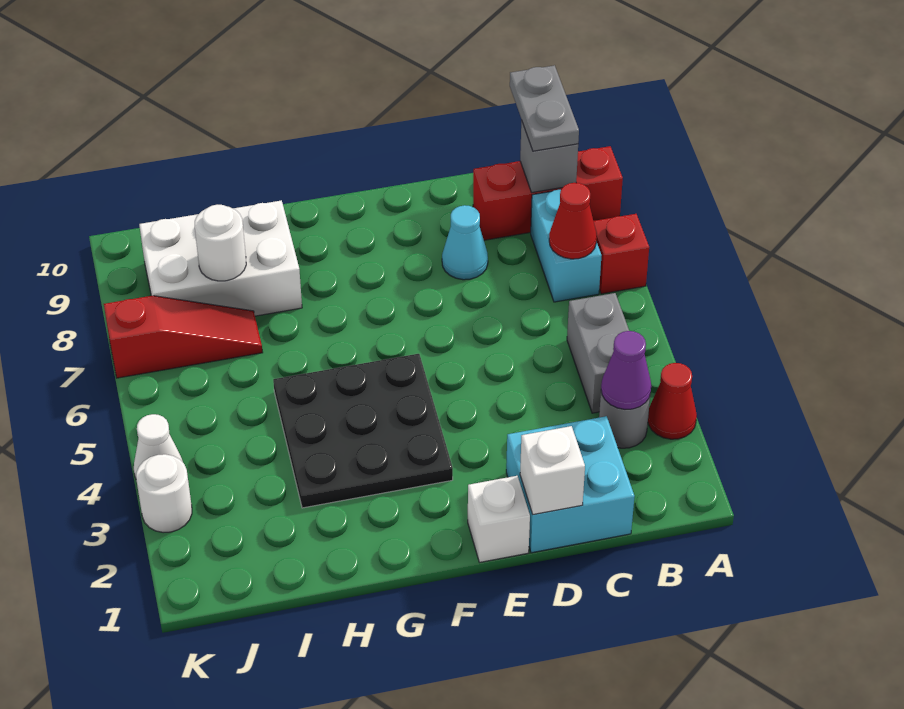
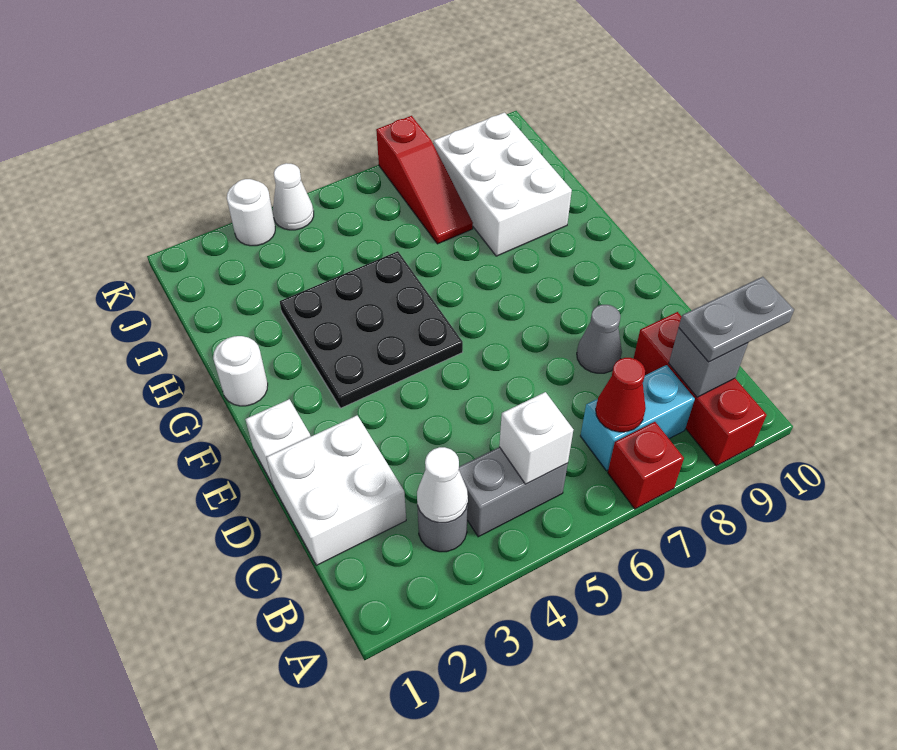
red 1x1 cone [648,363,697,439] -> none
purple 1x1 cone [601,331,651,409] -> white 1x1 cone [417,447,468,523]
cyan 2x2 brick [506,416,635,553] -> white 2x2 brick [266,415,406,565]
white 1x1 brick [520,426,585,514] -> white 1x1 brick moved to [499,392,573,484]
cyan 1x1 cone [442,205,488,280] -> grey 1x1 cone [577,305,622,373]
white 1x1 round brick [195,205,246,281] -> white 1x1 round brick moved to [213,336,268,406]

